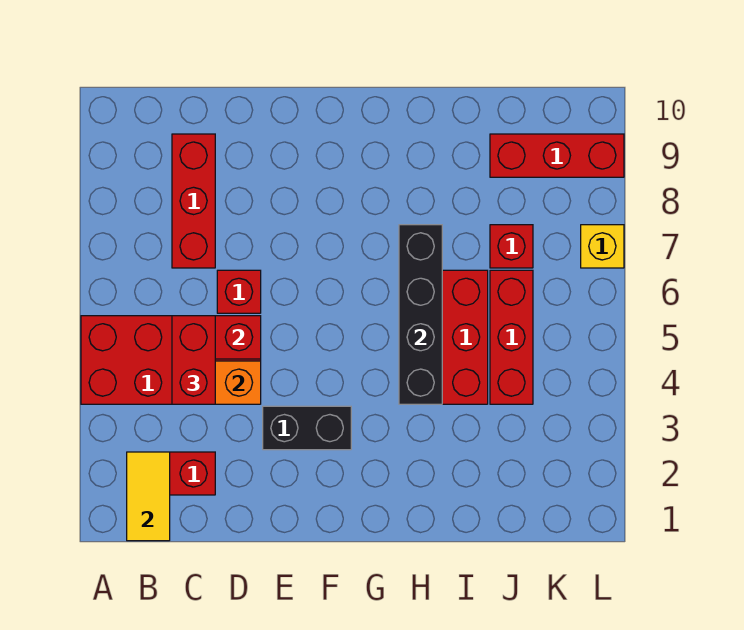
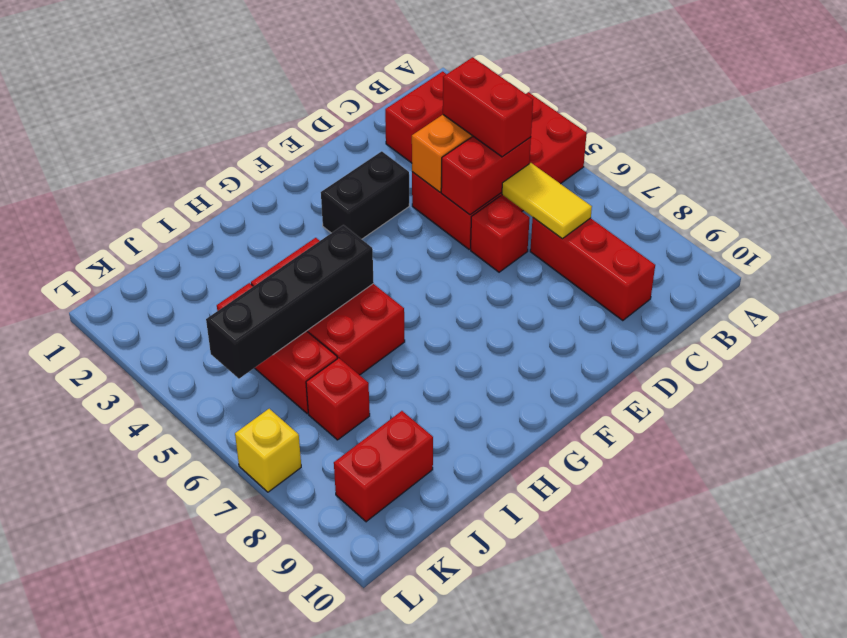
yellow 1x2 tile [127,452,170,541] -> yellow 1x2 tile moved to [502,163,592,239]
black 1x4 brick [399,225,442,404] -> black 1x4 brick turned to [206,225,374,379]
red 1x3 brick [490,134,624,177] -> red 1x2 brick [334,411,433,522]

